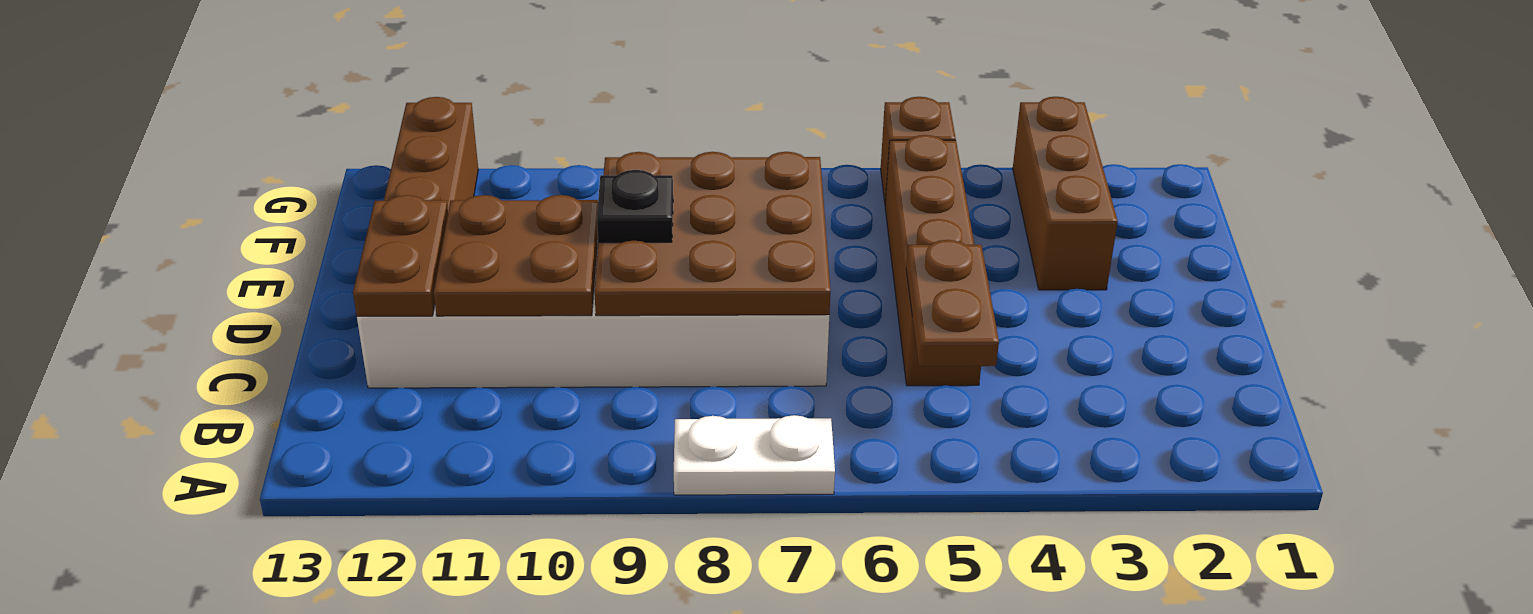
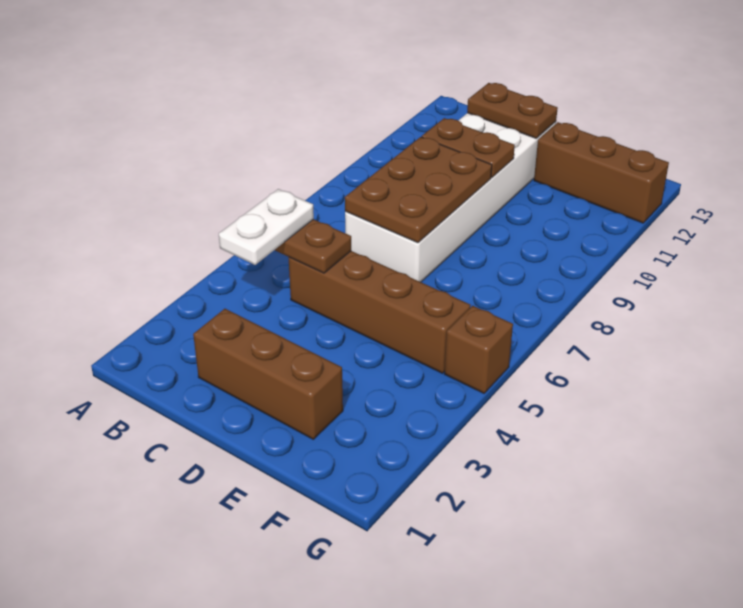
white 1x2 plate [674,415,835,495] -> white 1x2 plate moved to [219,189,314,265]
brown 3x3 plate [594,152,831,316] -> brown 2x3 plate [345,137,492,243]
brown 2x2 plate [434,195,598,316] -> brown 1x2 plate [422,118,515,178]
black 1x1 plate [597,170,673,243] -> none
brown 1x3 brick [1013,97,1118,290] -> brown 1x3 brick moved to [193,309,343,439]

